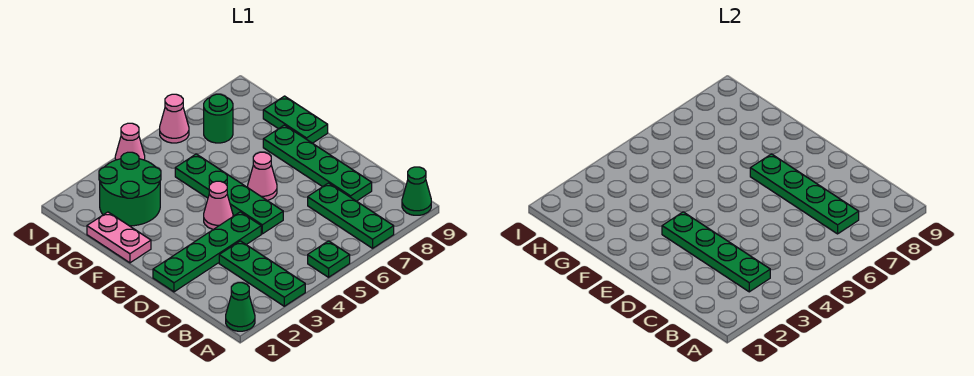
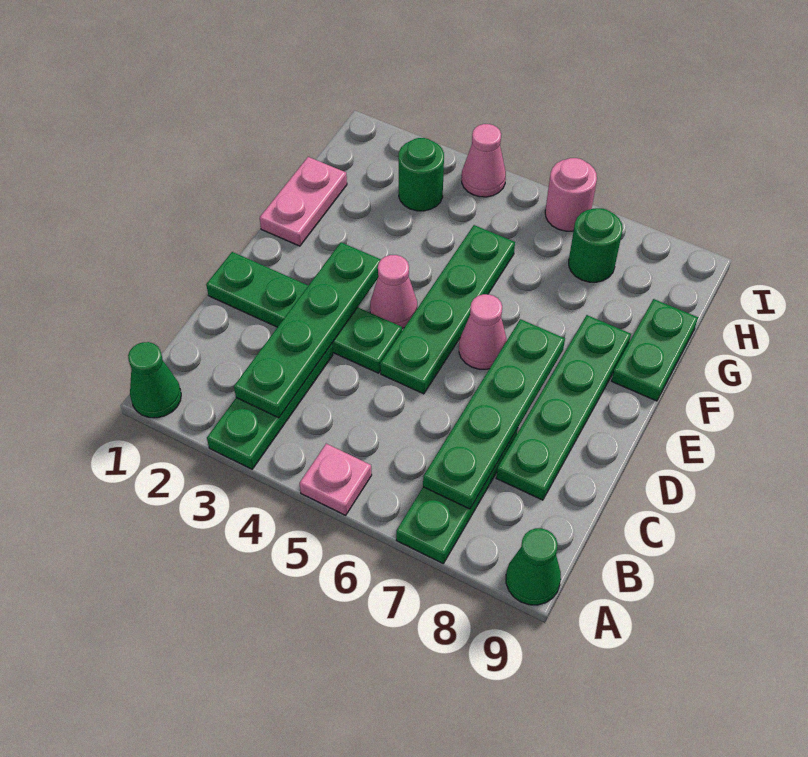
green 1x1 plate [308,241,350,277] -> pink 1x1 plate [299,444,372,515]
green 2x2 round brick [99,152,161,226] -> green 1x1 round brick [398,138,444,211]
pink 1x1 cone [160,94,189,143] -> pink 1x1 round brick [545,158,597,231]

